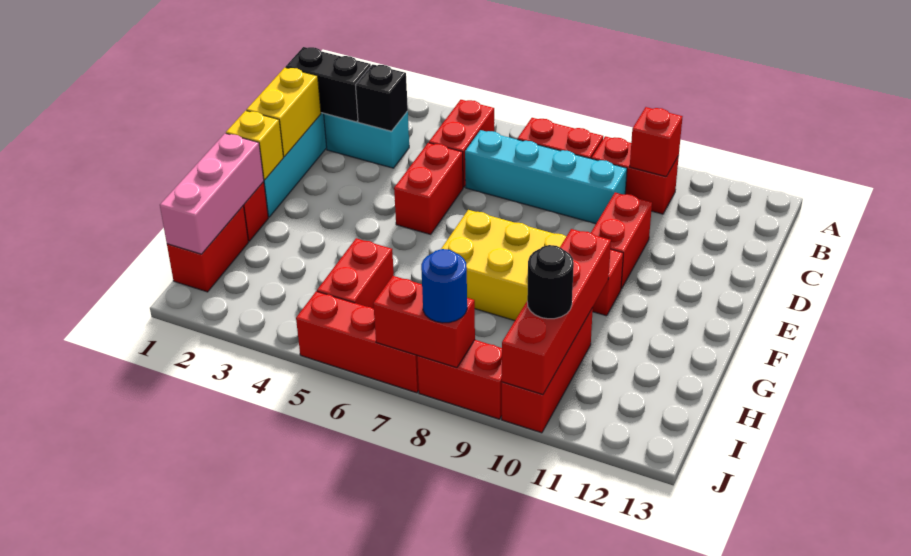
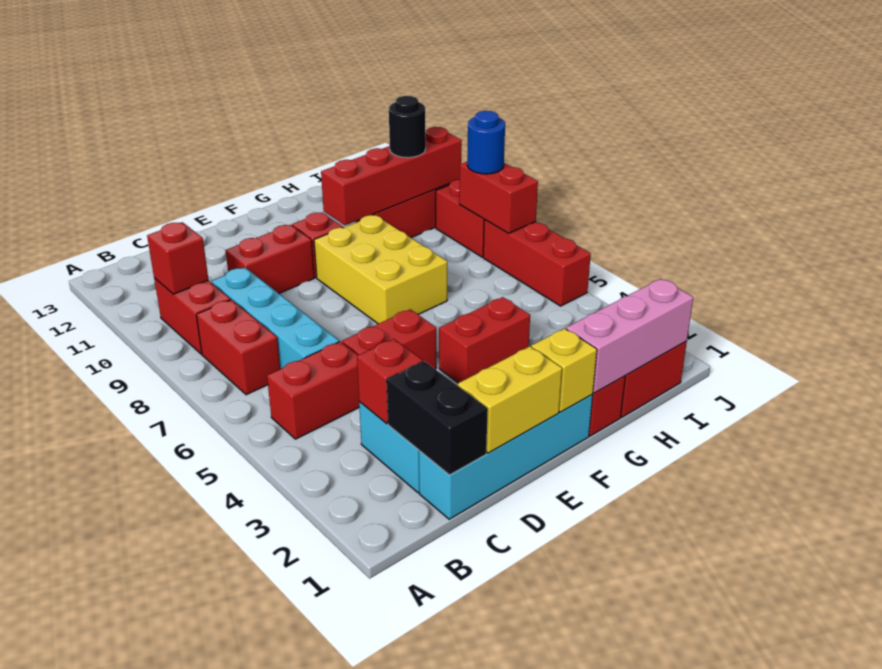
black 1x1 brick [355,64,408,131] -> red 1x1 brick [357,339,422,424]
red 1x2 brick [317,238,394,309] -> red 1x2 brick moved to [439,297,530,383]

